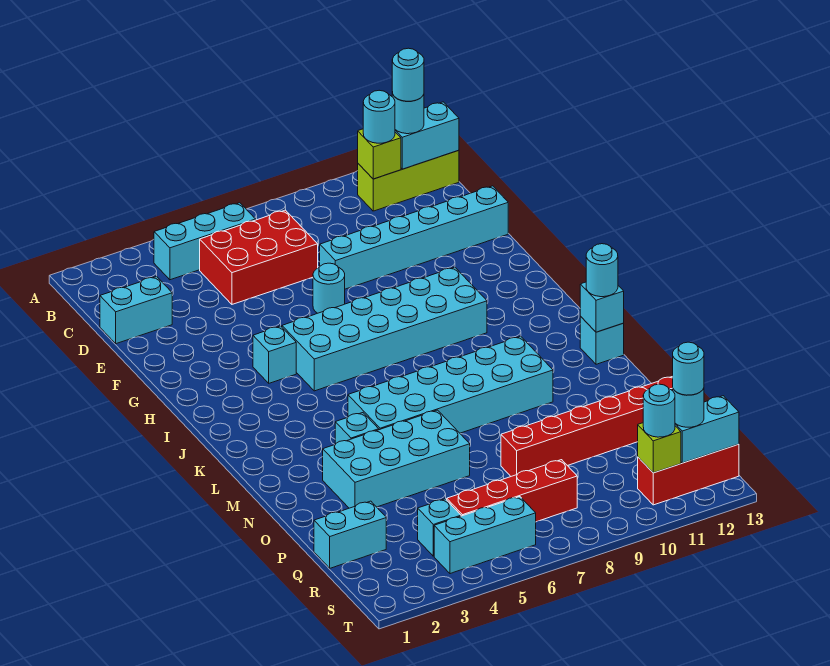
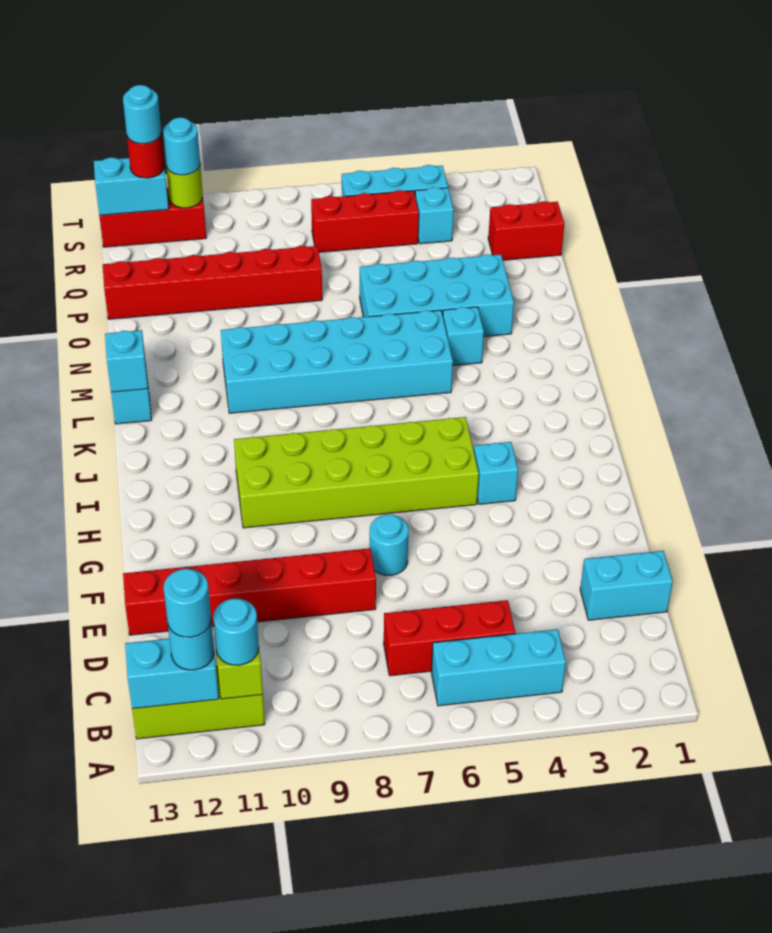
red 2x3 brick [200,210,318,304] -> red 1x3 brick [384,600,515,676]
cyan 1x6 brick [320,186,508,289] -> red 1x6 brick [123,548,376,635]
cyan 2x6 brick [282,267,487,391] -> lime 2x6 brick [234,417,479,528]
cyan 1x1 round brick [586,244,618,297] -> none
cyan 1x2 brick [314,501,386,568] -> red 1x2 brick [488,201,564,260]
red 1x4 brick [447,460,577,522] -> red 1x3 brick [311,190,419,252]
lime 1x1 brick [638,423,681,473] -> lime 1x1 round brick [166,166,203,208]
cyan 1x1 round brick [673,388,704,427] -> red 1x1 round brick [127,133,164,178]

